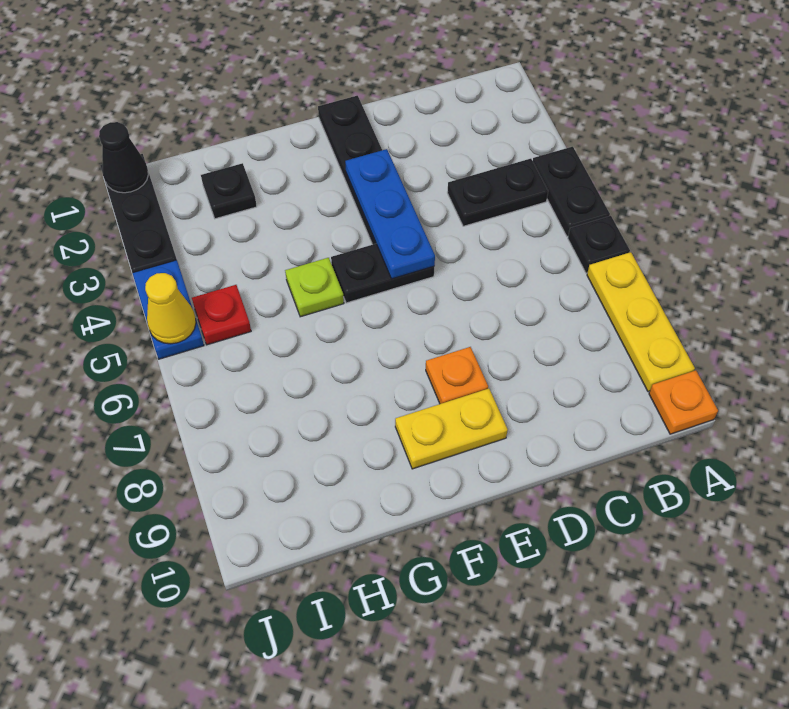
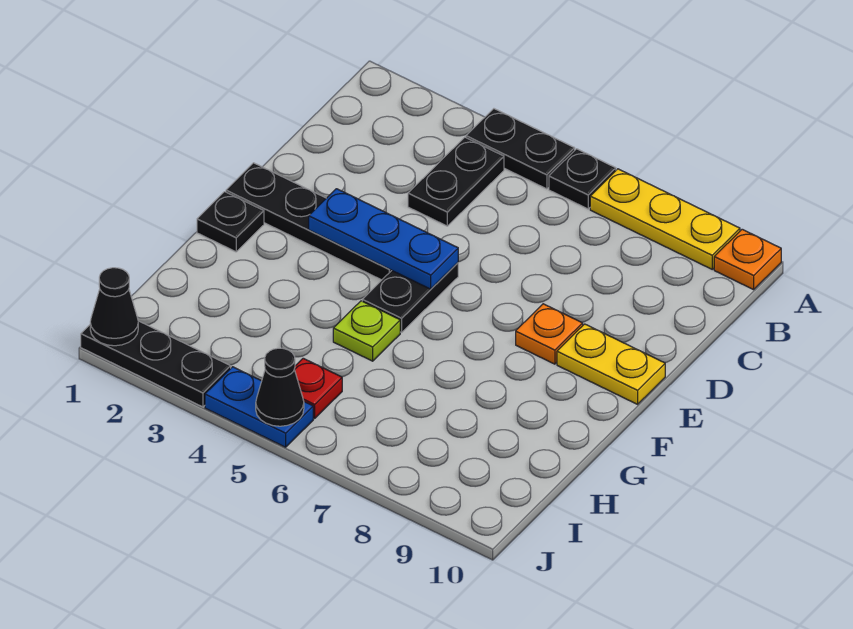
yellow 1x2 plate [395,389,508,469] -> yellow 1x2 plate turned to [557,324,665,404]
black 1x1 plate [201,163,257,219] -> black 1x1 plate moved to [197,192,264,252]
yellow 1x1 cone [145,273,196,344] -> black 1x1 cone [256,348,304,426]

